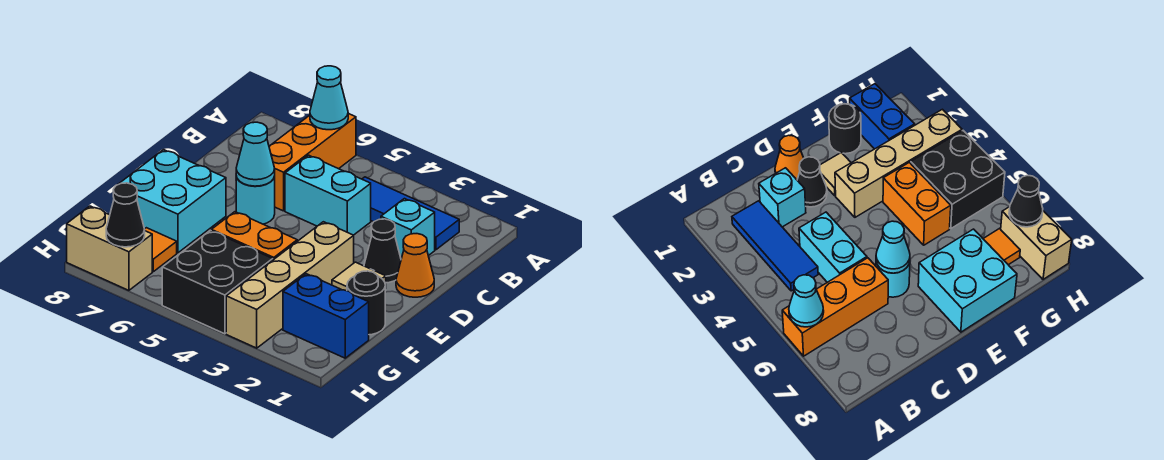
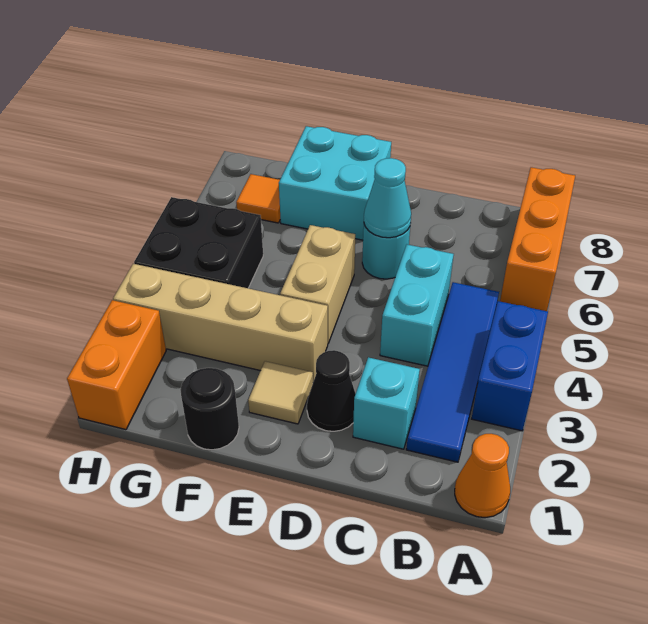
orange 1x3 brick [269,114,356,211] -> orange 1x3 brick turned to [500,167,575,311]
cyan 1x1 cone [310,66,348,130] -> none
blue 1x3 tile [362,177,459,250] -> blue 1x4 tile [406,282,499,462]
orange 1x1 cone [396,234,434,297] -> orange 1x1 cone moved to [455,434,510,518]
orange 1x2 brick [211,212,297,260] -> orange 1x2 brick moved to [67,300,166,430]
blue 1x2 brick [283,274,369,358] -> blue 1x2 brick moved to [472,301,548,431]
tan 1x2 brick [67,206,152,290] -> tan 1x2 brick moved to [280,225,355,343]
black 1x1 cone [106,183,145,247] -> none

